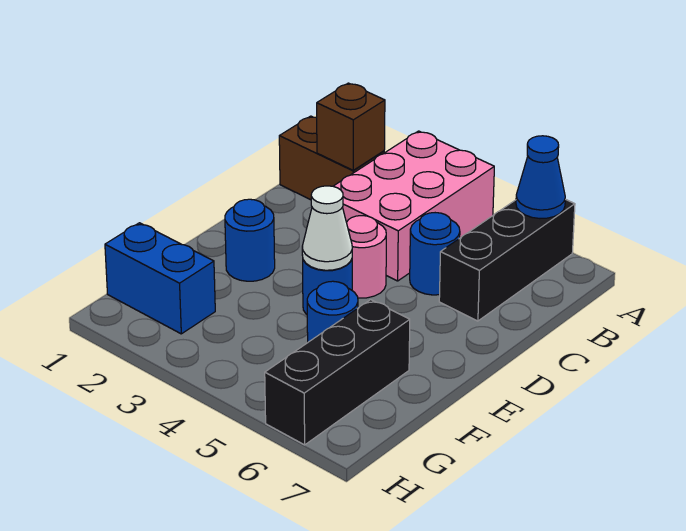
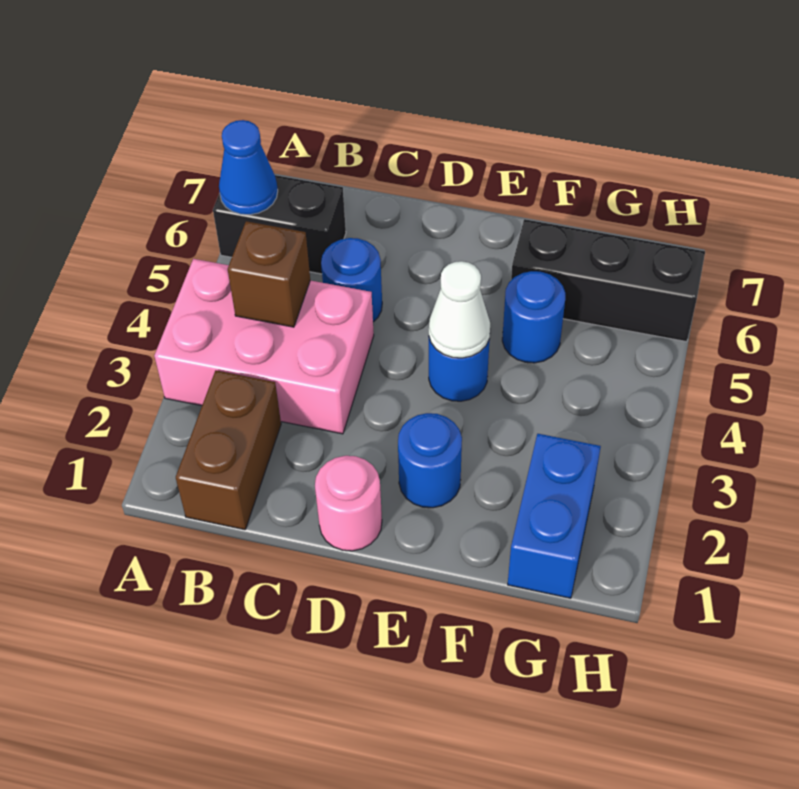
black 1x3 brick [439,199,575,321] -> black 1x2 brick [213,175,346,274]
brown 1x1 brick [317,83,385,170] -> brown 1x1 brick moved to [228,221,310,327]
pink 1x1 round brick [347,216,386,298] -> pink 1x1 round brick moved to [315,456,382,551]

